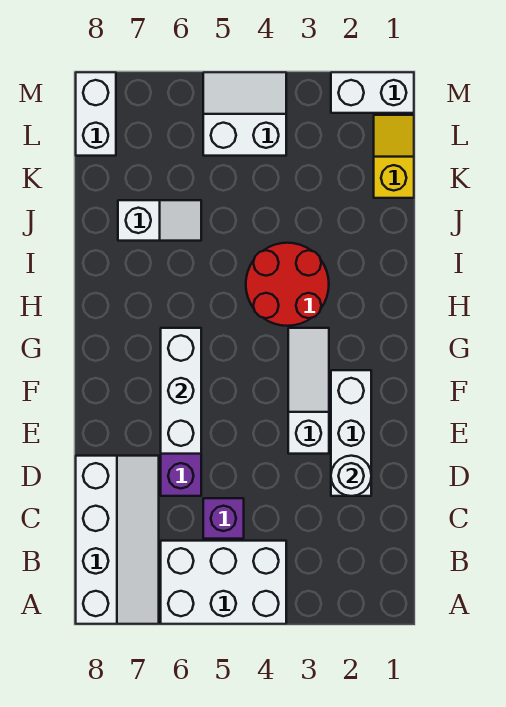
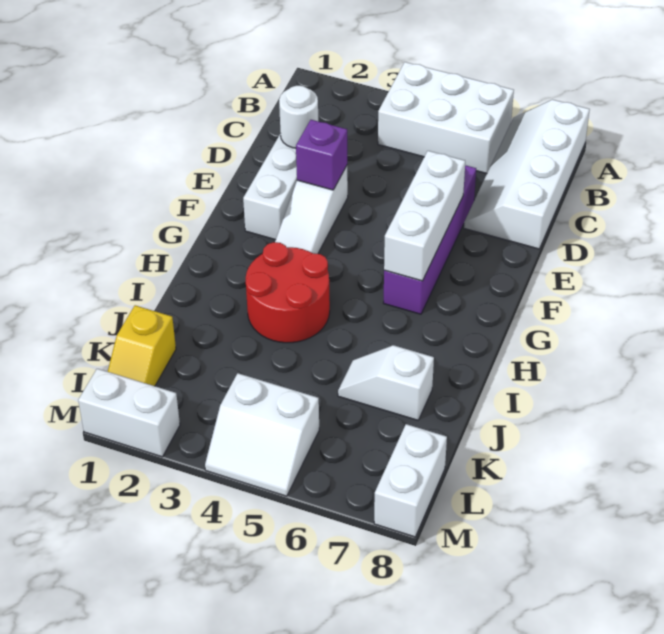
purple 1x1 brick [203,498,244,539] -> purple 1x1 brick moved to [296,120,347,190]

